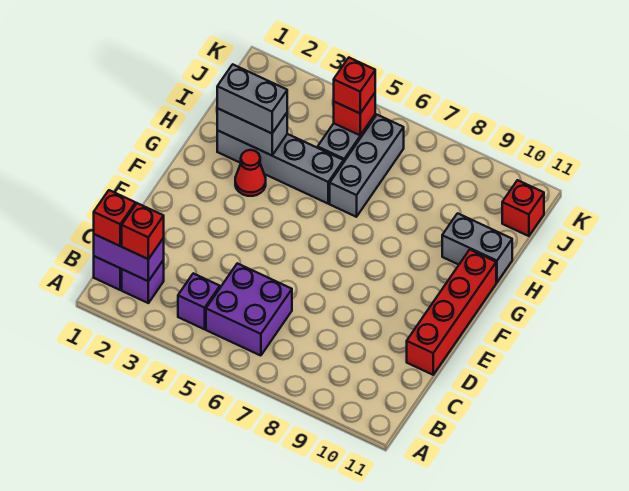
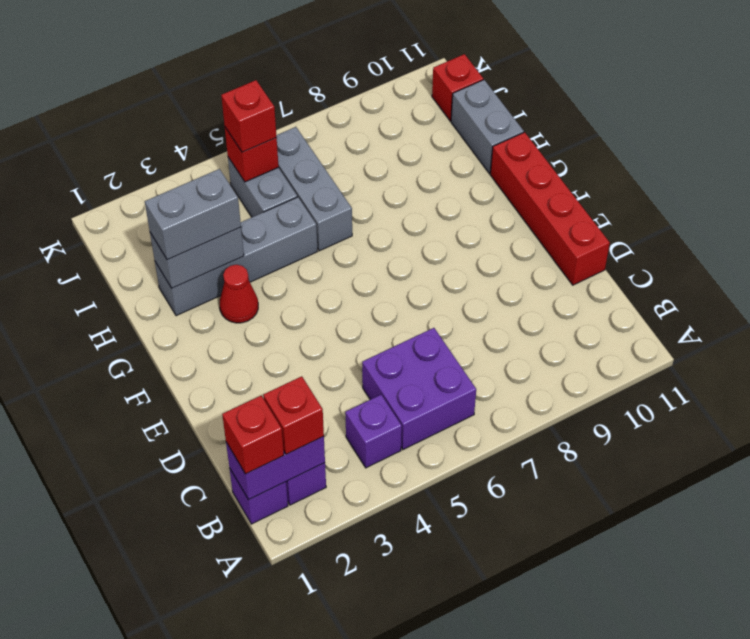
grey 1x2 brick [442,213,512,282] -> grey 1x2 brick turned to [451,80,524,174]

